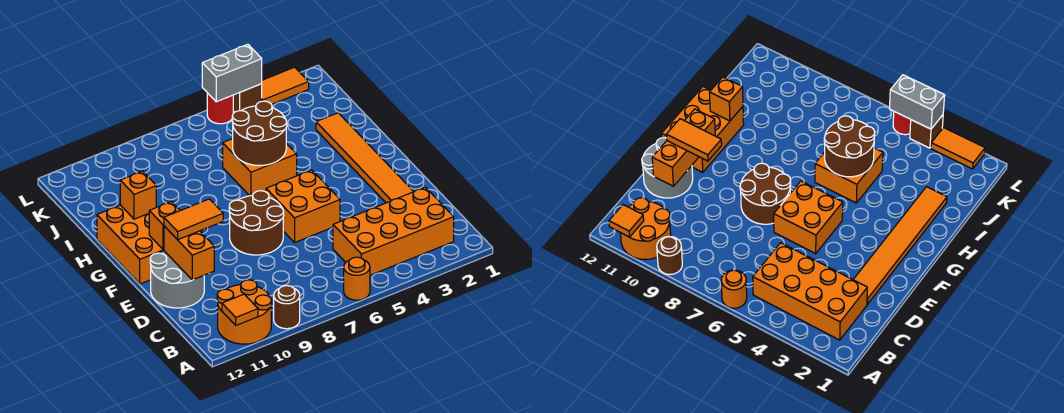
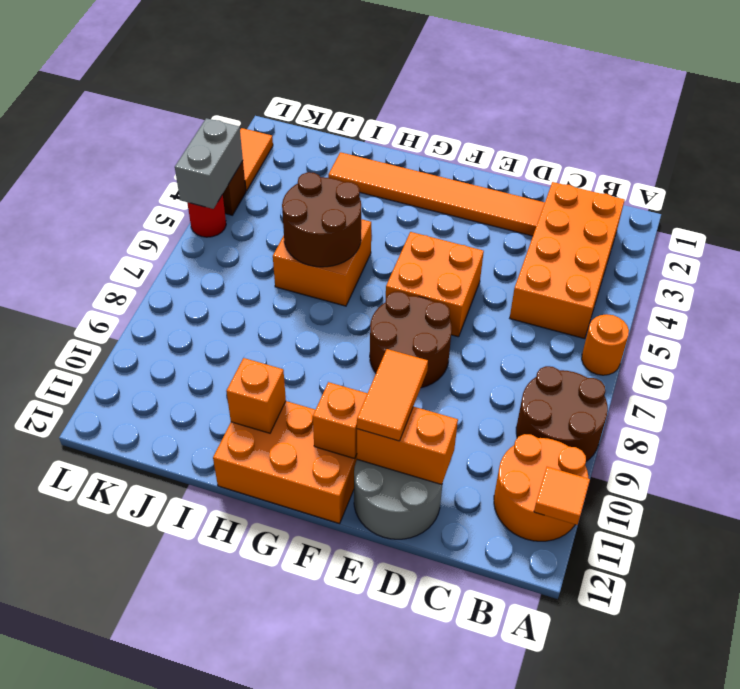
brown 1x1 round brick [274,286,300,329] -> brown 2x2 round brick [516,366,608,461]

